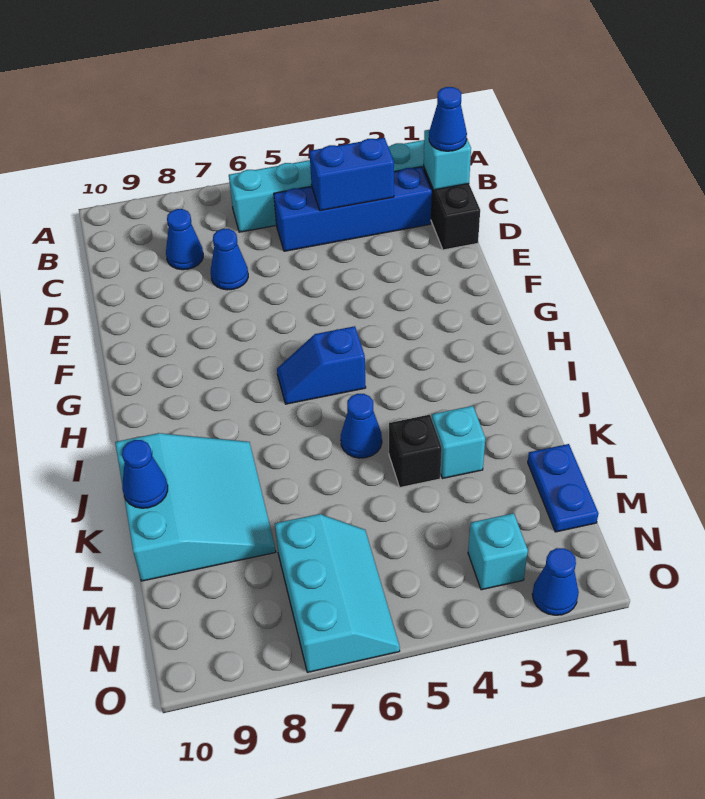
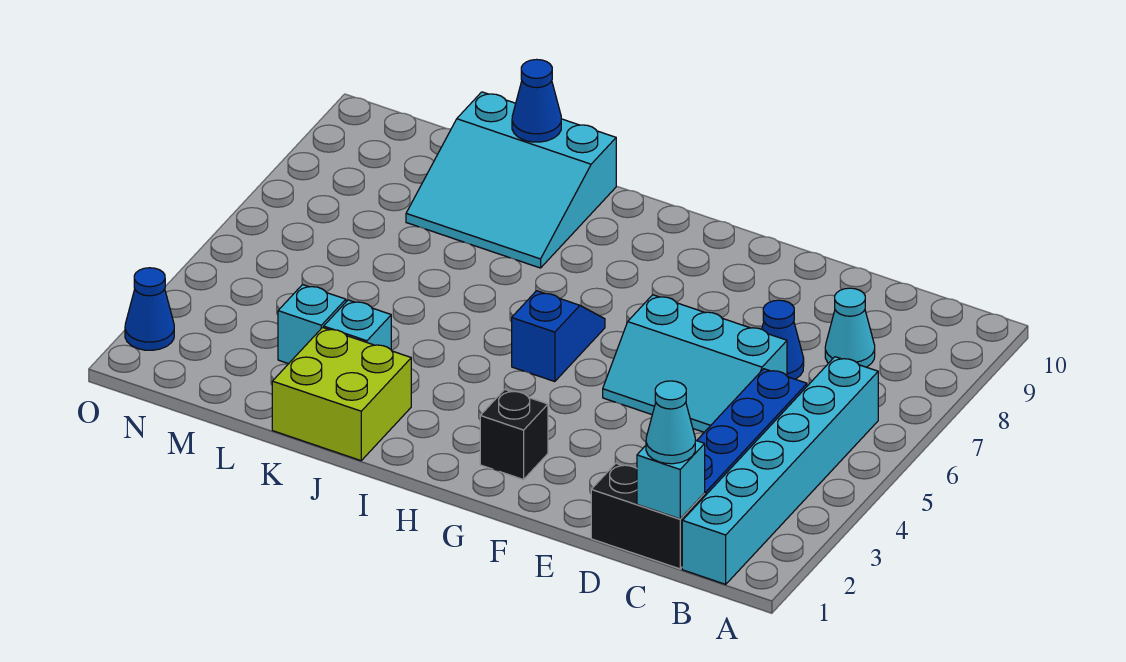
blue 1x1 cone [429,87,467,151] -> cyan 1x1 cone [646,381,695,464]
blue 1x2 brick [309,138,394,211] -> none
blue 1x1 cone [166,209,203,270] -> cyan 1x1 cone [825,288,875,367]
none -> lime 2x2 brick [272,328,411,461]
blue 1x1 cone [341,394,382,458] -> none
black 1x1 brick [389,415,442,487] -> black 1x1 brick moved to [480,389,548,480]
blue 1x2 plate [528,444,598,532] -> none
cyan 2x3 slope [275,514,400,672] -> cyan 2x3 slope moved to [603,295,787,432]
cyan 1x1 brick [468,513,528,590] -> cyan 1x1 brick moved to [278,284,346,364]

